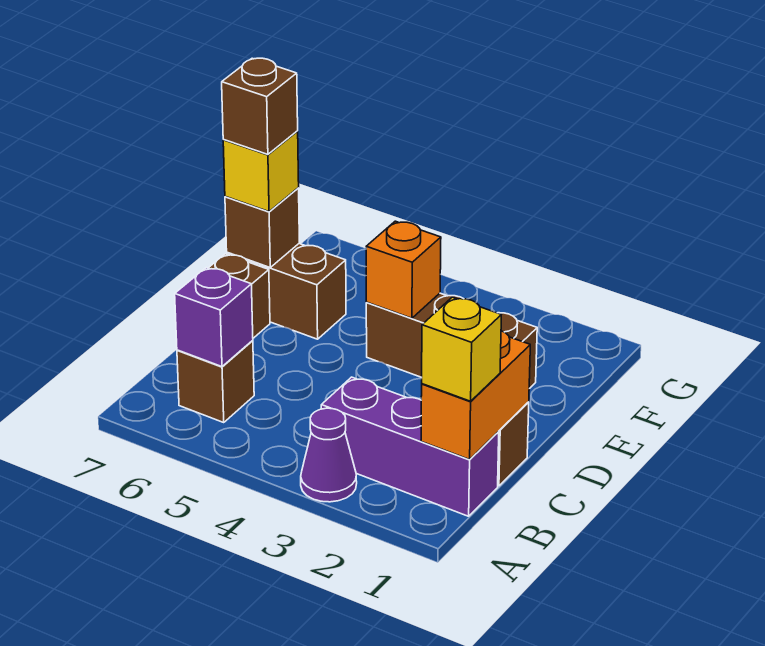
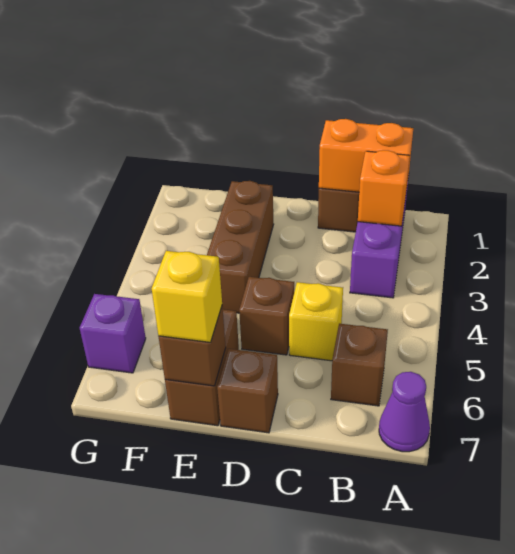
purple 1x1 cone [301,408,357,502] -> purple 1x1 cone moved to [379,372,430,452]
yellow 1x1 brick [422,297,501,401] -> yellow 1x1 brick moved to [289,282,343,361]
purple 1x1 brick [175,268,253,367] -> purple 1x1 brick moved to [80,294,146,373]
orange 1x1 brick [366,221,441,318] -> orange 1x1 brick moved to [358,150,410,226]
brown 1x1 brick [222,58,298,154] -> brown 1x1 brick moved to [239,277,294,355]

